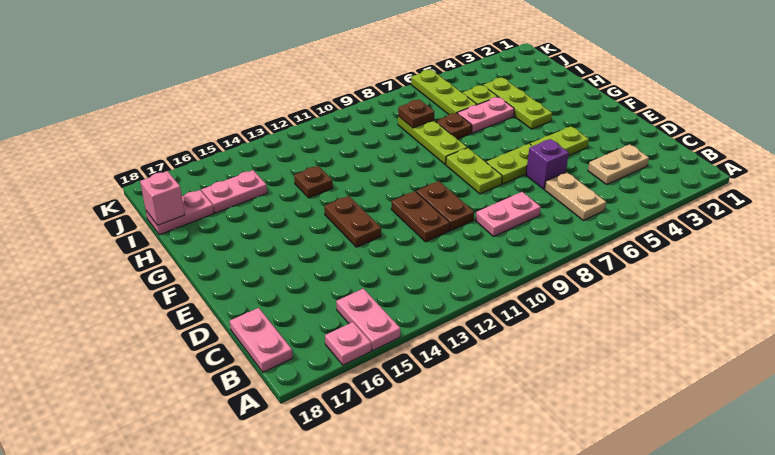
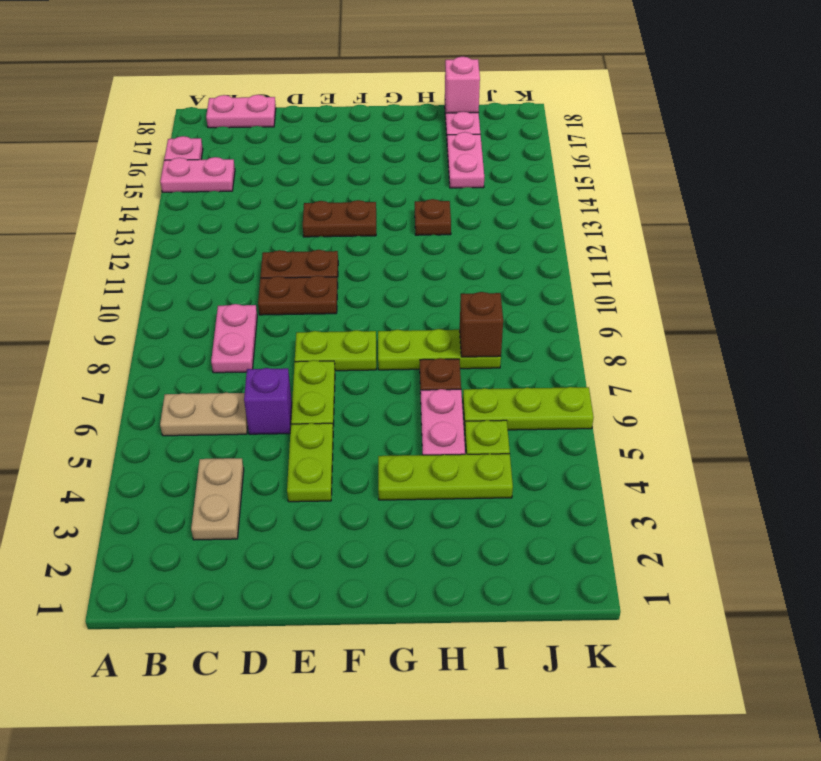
brown 1x1 plate [398,99,434,128] -> brown 1x1 brick [460,292,503,357]

